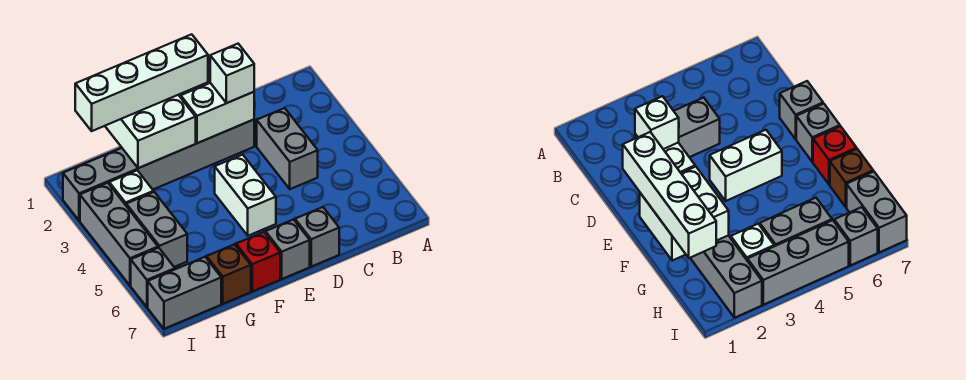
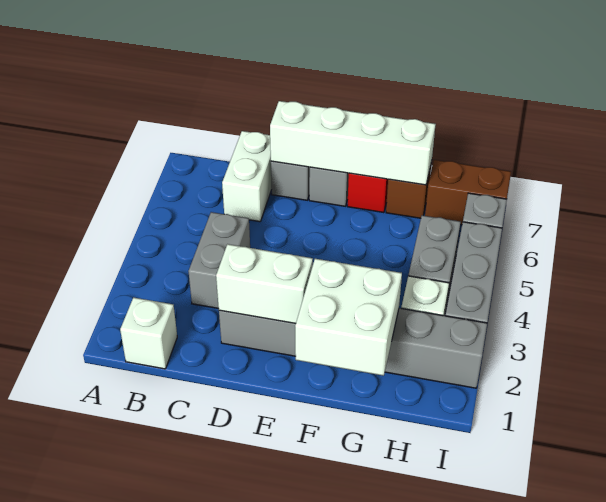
white 1x1 brick [210,44,254,103] -> white 1x1 brick moved to [120,298,177,369]
white 1x4 brick [75,34,208,131] -> white 1x4 brick moved to [270,101,436,185]
white 1x2 brick [215,155,276,236] -> white 1x2 brick moved to [222,131,272,222]
grey 1x2 brick [148,257,221,329] -> brown 1x2 brick [425,160,511,225]

